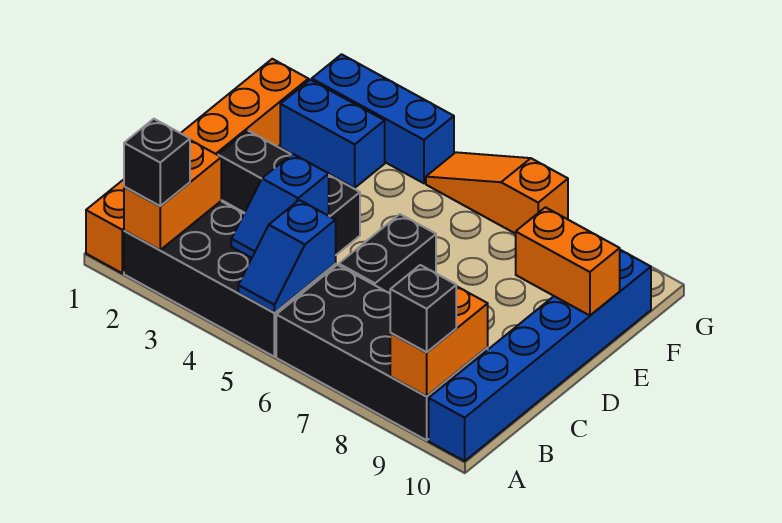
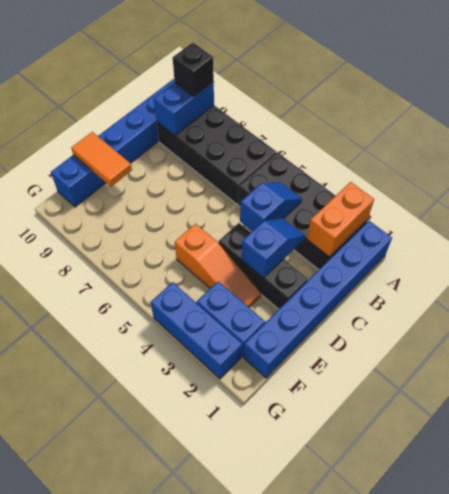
orange 1x6 brick [86,59,308,273] -> blue 1x6 brick [244,221,392,378]
black 1x1 brick [124,119,190,206] -> none
blue 1x2 slope [238,200,336,313] -> blue 1x2 slope moved to [241,218,305,278]
orange 1x2 brick [390,286,488,396] -> blue 1x2 brick [154,82,214,136]
black 1x2 brick [339,214,436,293] -> none
orange 1x2 brick [516,207,620,316] -> orange 1x2 tile [71,132,132,187]
orange 1x3 slope [426,152,568,234] -> orange 1x3 slope moved to [175,224,261,307]

